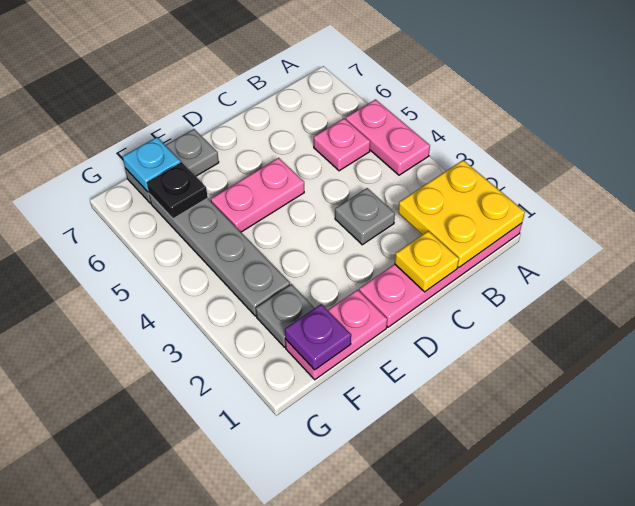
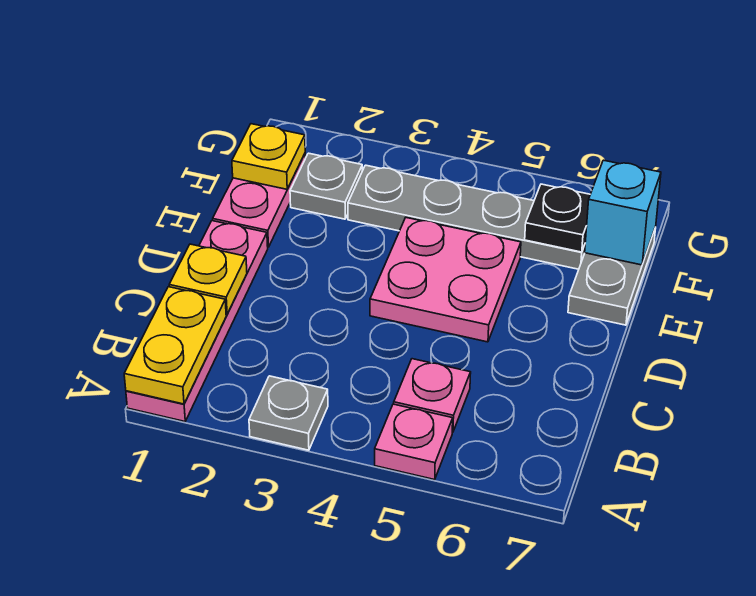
yellow 2x2 plate [398,160,525,268] -> yellow 1x2 plate [124,287,226,404]
pink 1x2 plate [346,99,430,175] -> pink 1x1 plate [375,404,453,480]
grey 1x1 plate [335,188,395,245] -> grey 1x1 plate moved to [249,376,328,450]
pink 1x2 plate [211,158,304,232] -> pink 2x2 plate [370,218,521,342]
purple 1x1 plate [285,304,351,370] -> yellow 1x1 plate [232,124,305,189]
cyan 1x1 plate [123,137,181,192] -> cyan 1x1 brick [585,160,661,265]

